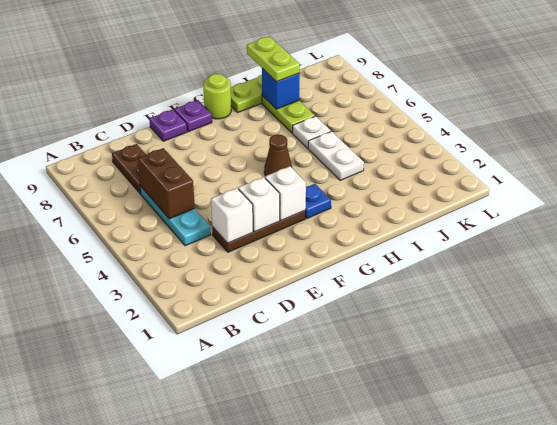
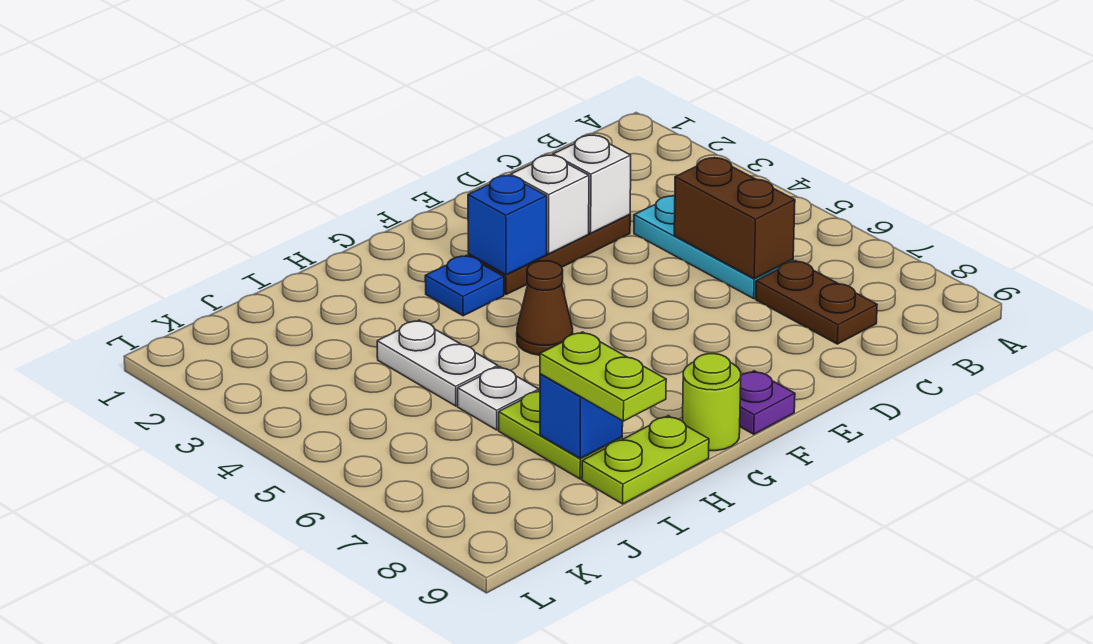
purple 1x1 plate [150,110,187,141] -> none
white 1x1 brick [265,166,306,221] -> blue 1x1 brick [468,175,547,275]

